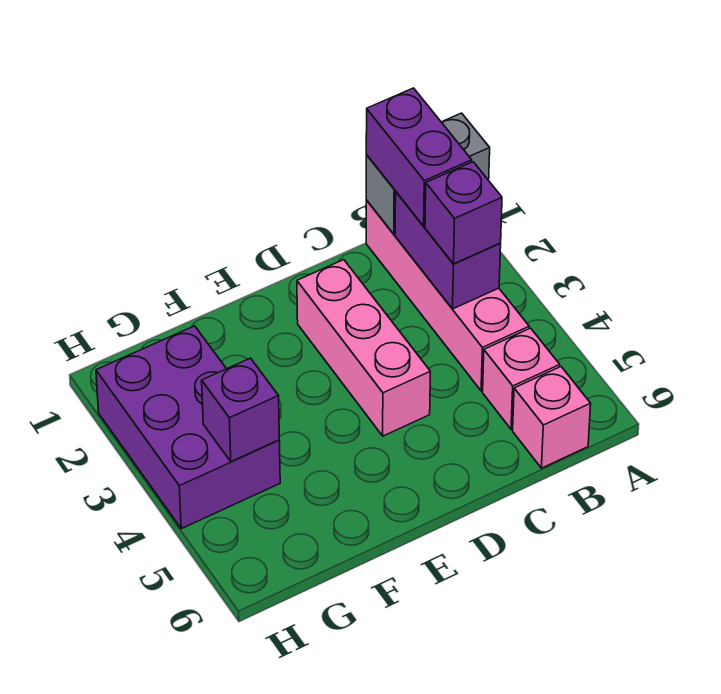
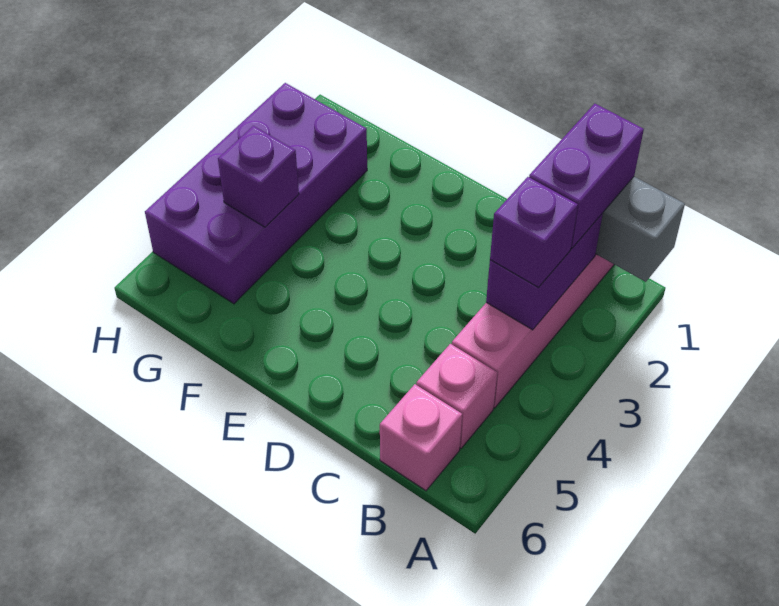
pink 1x3 brick [297,260,430,436] -> none
purple 2x3 brick [96,326,280,529] -> purple 2x4 brick [145,83,367,304]

